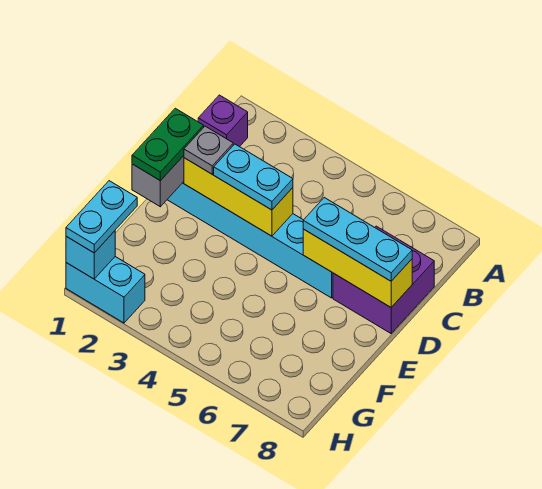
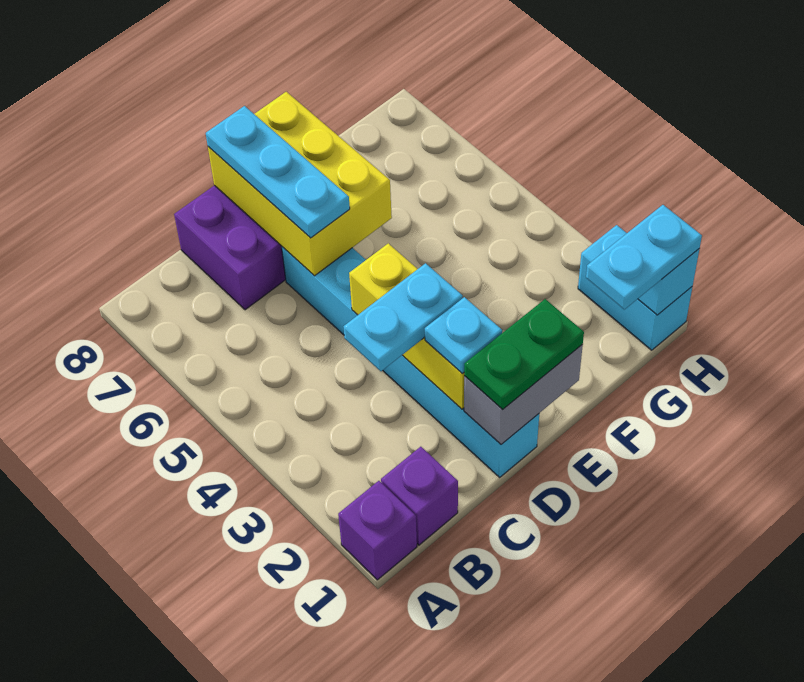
none -> purple 1x1 brick [338,481,417,580]
grey 1x1 plate [184,126,233,174] -> cyan 1x1 plate [425,297,502,374]
cyan 1x2 plate [214,144,293,210] -> cyan 1x2 plate turned to [344,263,463,371]
yellow 1x3 brick [303,229,412,307] -> yellow 2x3 brick [208,92,392,276]

